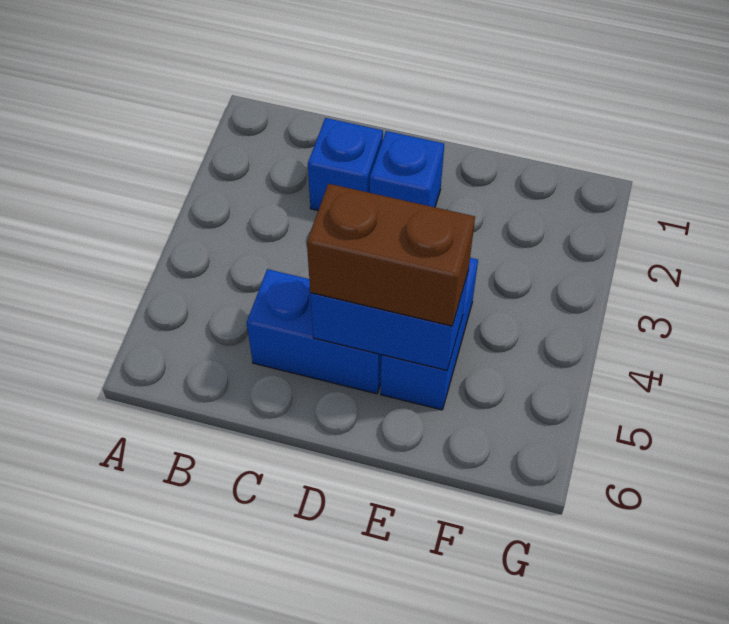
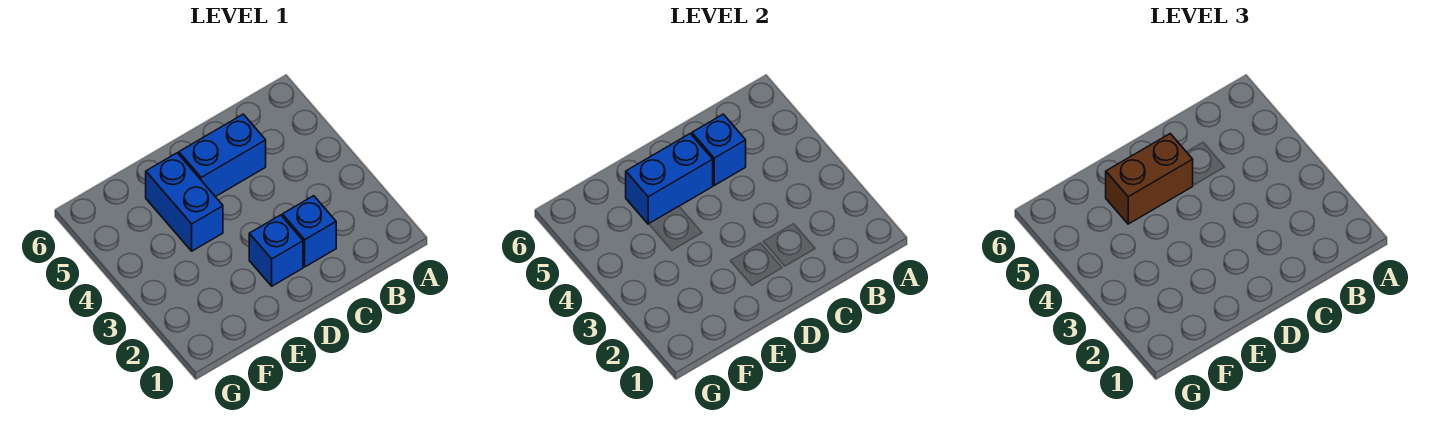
none -> blue 1x1 brick [692,114,746,185]

